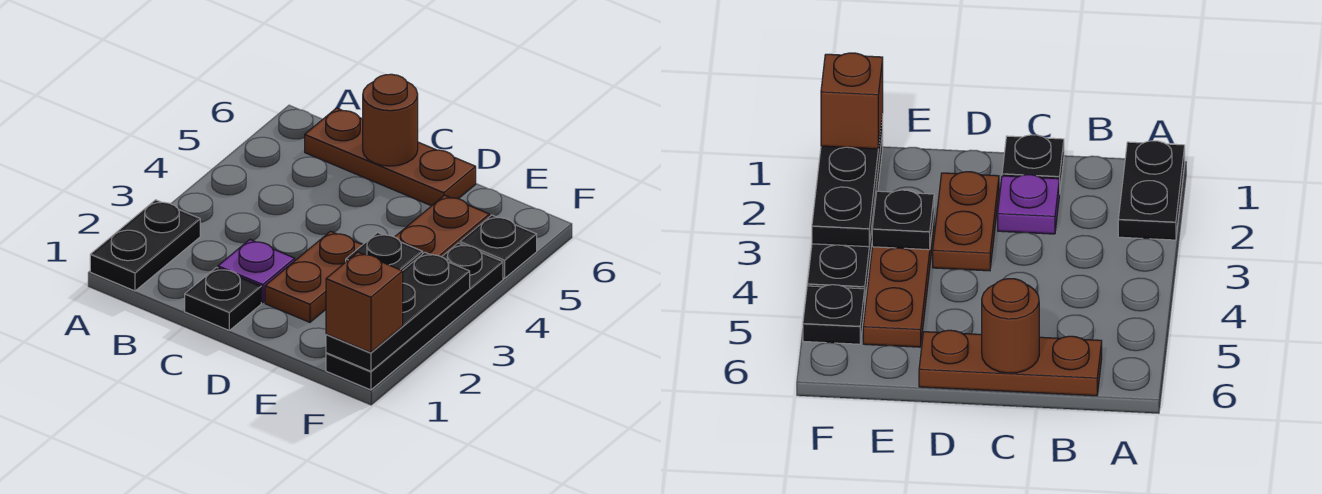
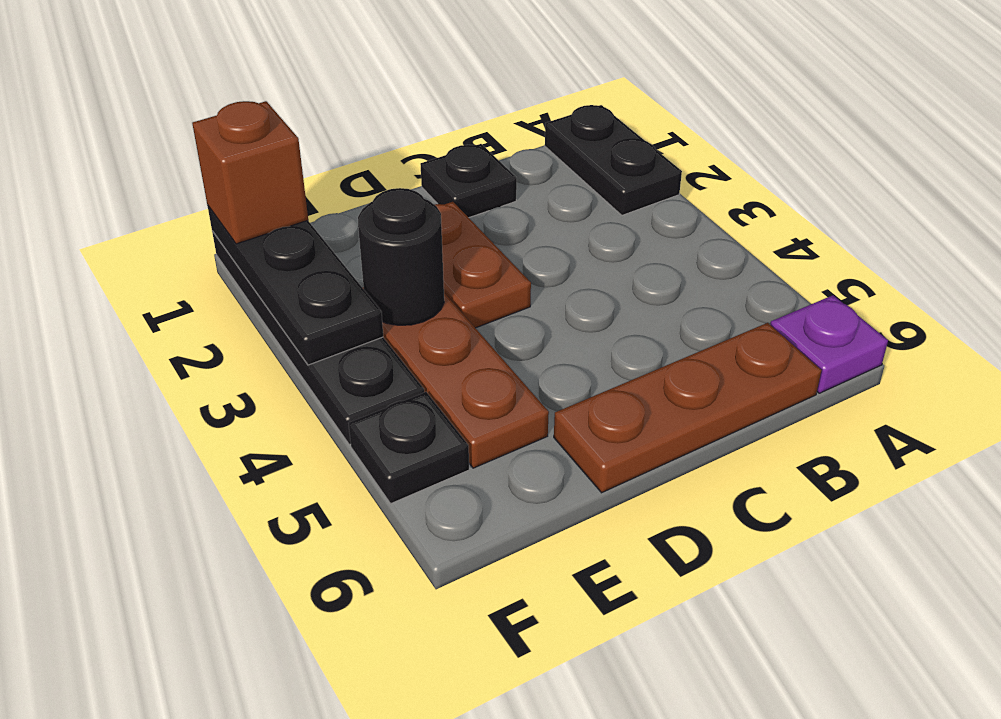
purple 1x1 plate [218,240,295,303] -> purple 1x1 plate moved to [770,295,888,393]
brown 1x1 round brick [363,74,418,166] -> none
black 1x1 plate [346,232,423,271] -> black 1x1 round brick [358,188,444,325]

